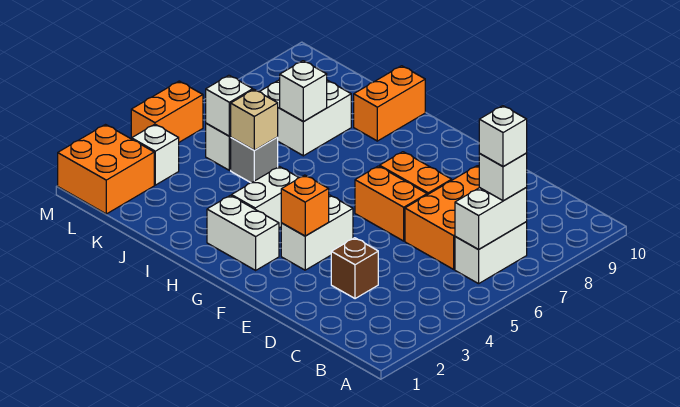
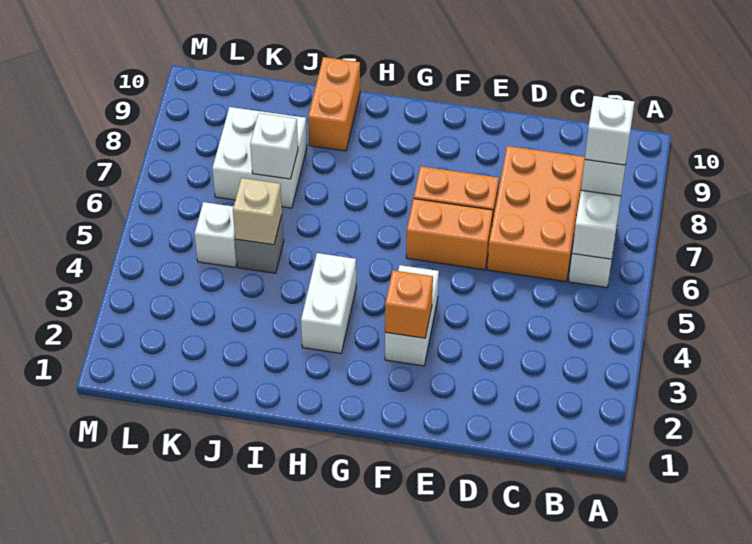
brown 1x1 brick [331,238,378,299] -> none
white 1x2 brick [207,195,279,270] -> none
white 1x1 brick [206,75,253,136] -> none
orange 2x2 brick [58,125,154,214] -> none
white 1x1 brick [132,124,179,185] -> none
orange 1x2 brick [131,81,203,142] -> none

